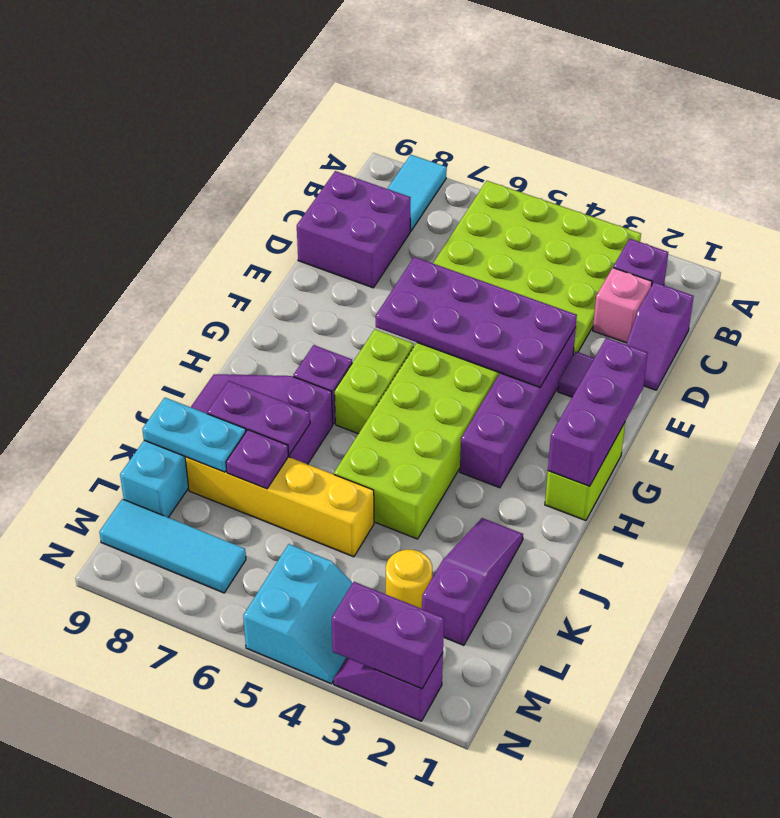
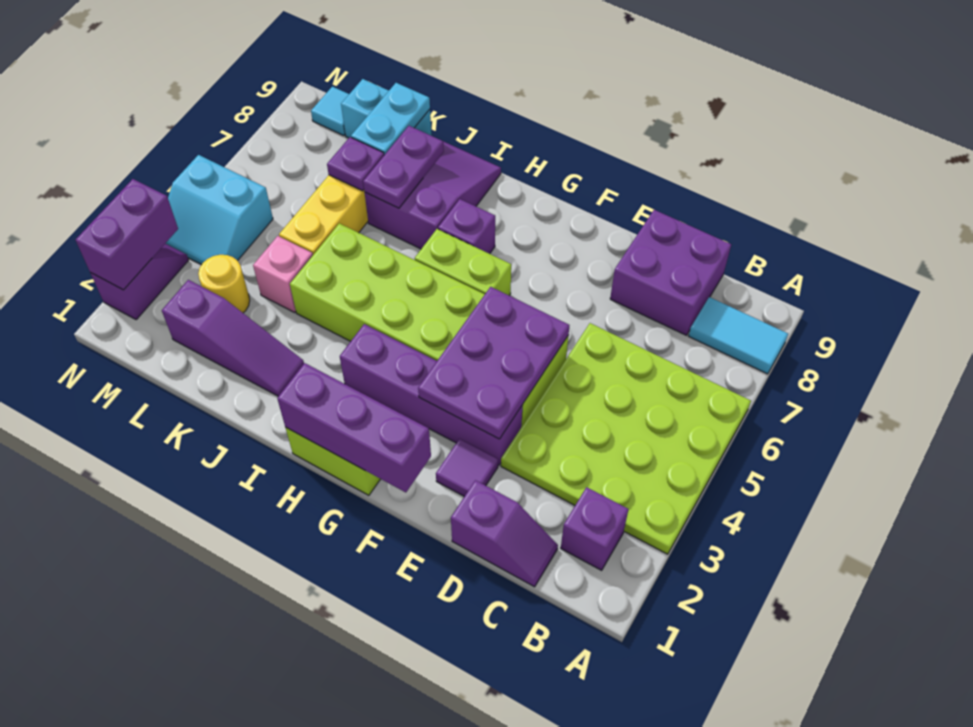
purple 1x2 slope [626,282,694,390] -> purple 1x2 slope turned to [451,480,558,587]
pink 1x1 brick [593,268,652,343] -> pink 1x1 brick moved to [253,236,313,312]
purple 2x4 plate [376,257,577,387] -> purple 2x3 plate [418,287,569,439]
cyan 1x3 tile [99,499,246,593] -> cyan 1x1 tile [311,87,349,136]

